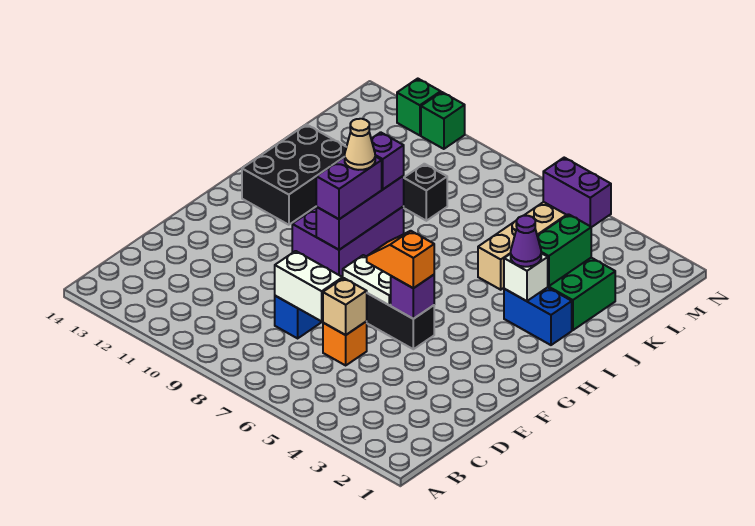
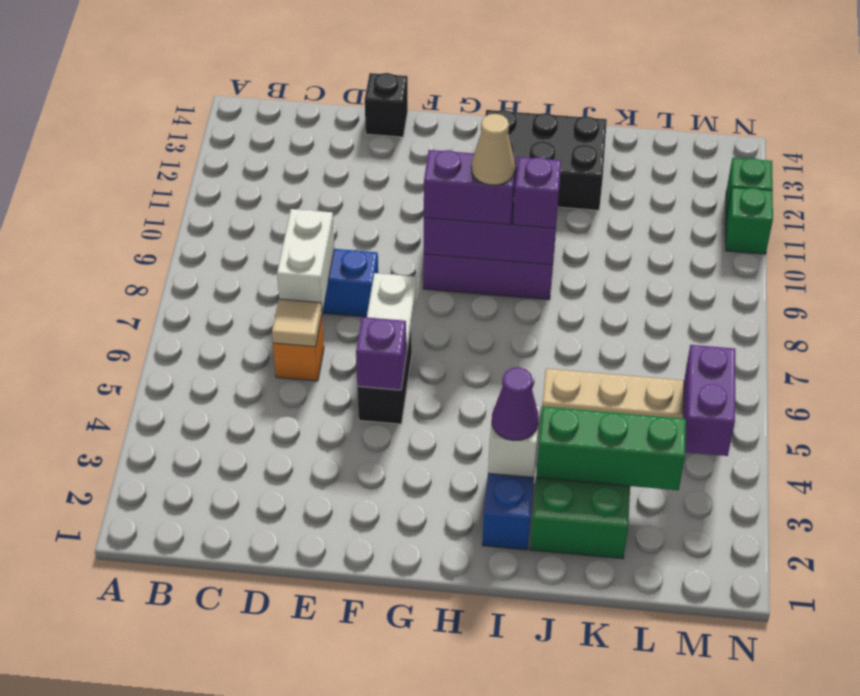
tan 1x1 brick [323,278,367,335] -> tan 1x1 tile [272,299,322,347]
orange 1x2 slope [367,231,434,288] -> none
green 1x2 brick [537,214,591,286] -> green 1x3 brick [536,406,686,490]
black 1x1 brick [404,164,447,221] -> black 1x1 brick moved to [365,73,408,137]

